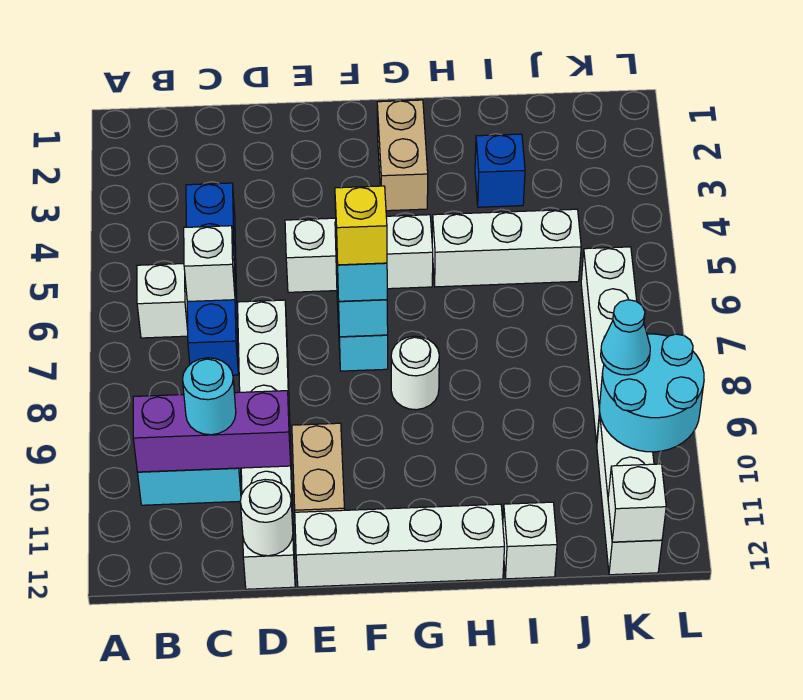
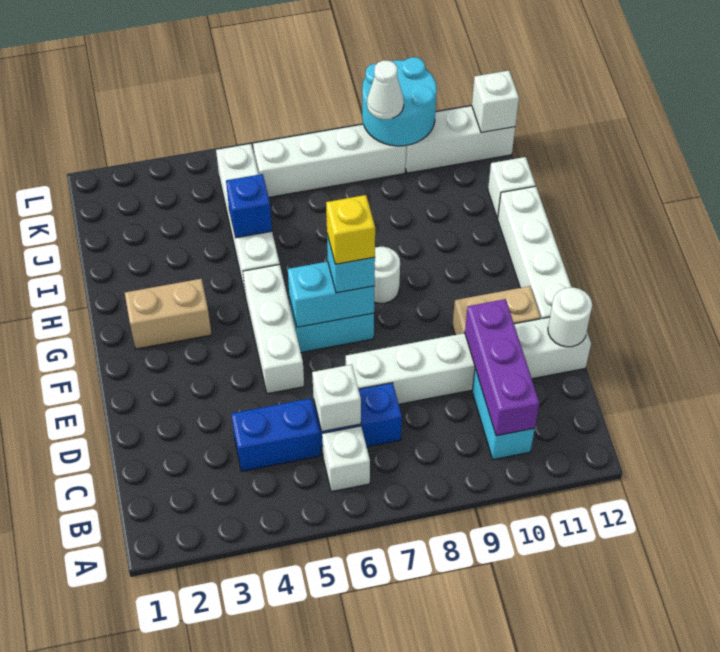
cyan 1x1 round brick [183,358,236,435] -> none
white 1x3 brick [432,209,581,287] -> white 1x4 brick [216,144,280,292]
blue 1x1 brick [475,134,525,207] -> blue 1x1 brick moved to [226,174,272,238]
cyan 1x1 cone [601,300,650,375] -> white 1x1 cone [367,60,404,119]

